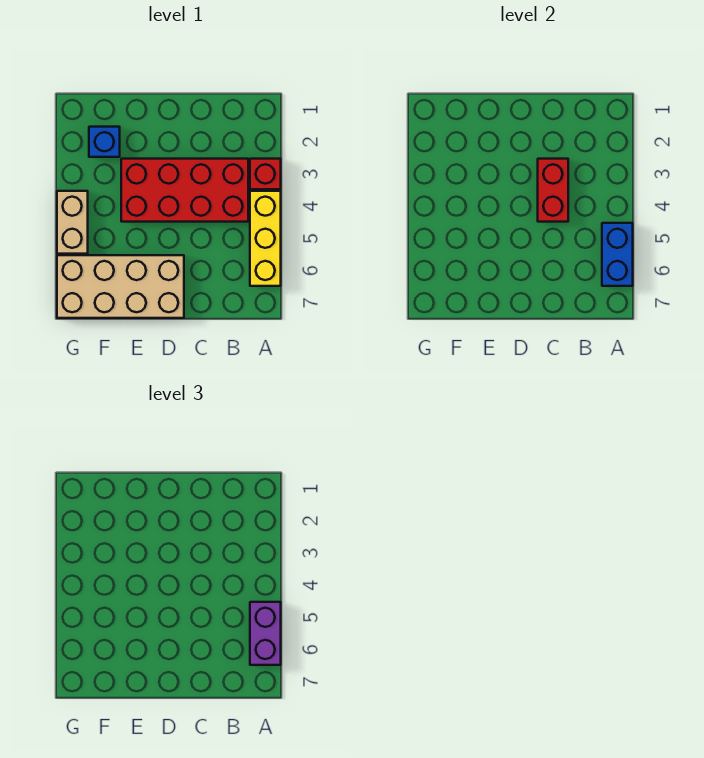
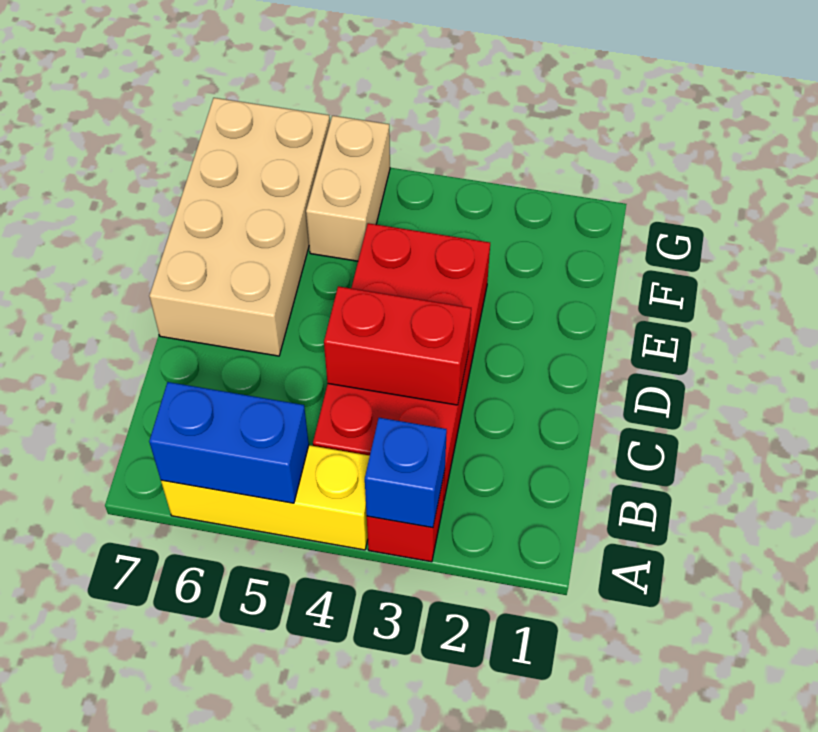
purple 1x2 brick [250,602,281,665] -> none
blue 1x1 brick [89,127,120,157] -> blue 1x1 brick moved to [365,418,447,528]
tan 1x2 brick [57,191,88,254] -> tan 1x2 brick turned to [306,116,390,261]

